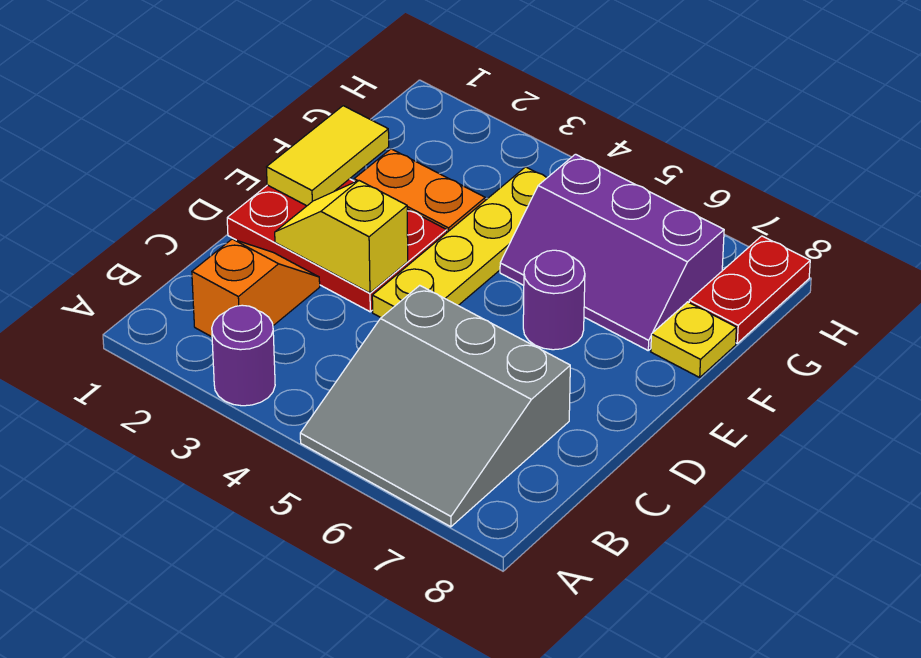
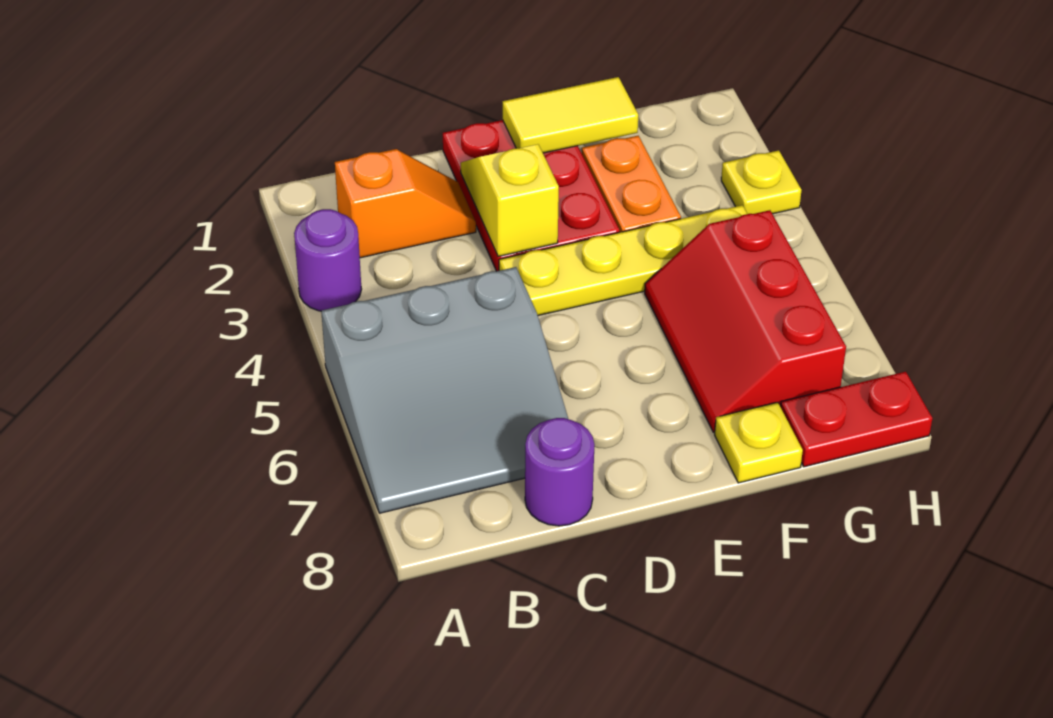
grey 3x3 slope [300,285,570,527] -> grey 3x3 slope turned to [321,267,568,513]
purple 1x1 round brick [523,250,585,350] -> purple 1x1 round brick moved to [525,418,595,526]
purple 2x3 slope [500,154,724,350] -> red 2x3 slope [645,210,846,433]
none -> yellow 1x1 plate [721,150,801,214]

